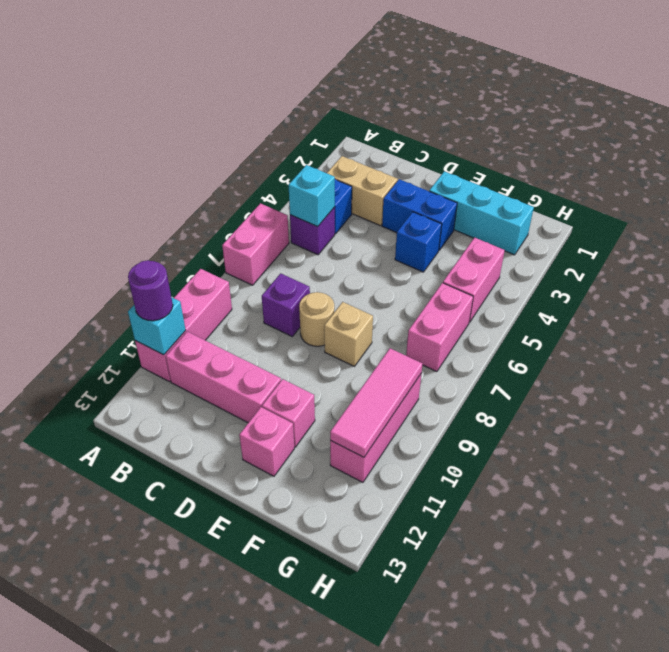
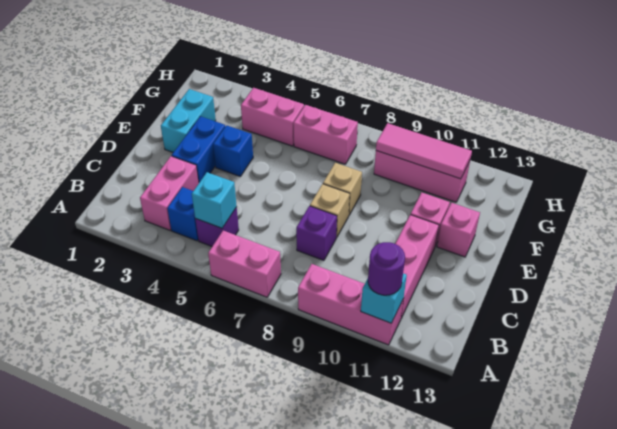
tan 1x2 brick [327,156,398,226] -> pink 1x2 brick [140,156,199,230]
tan 1x1 round brick [299,292,334,346] -> tan 1x1 brick [310,184,350,237]
cyan 1x3 brick [429,172,534,255] -> cyan 1x2 brick [161,89,216,152]

